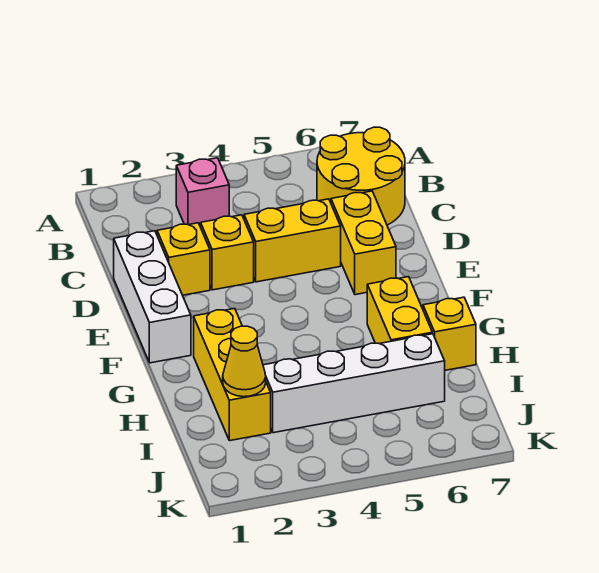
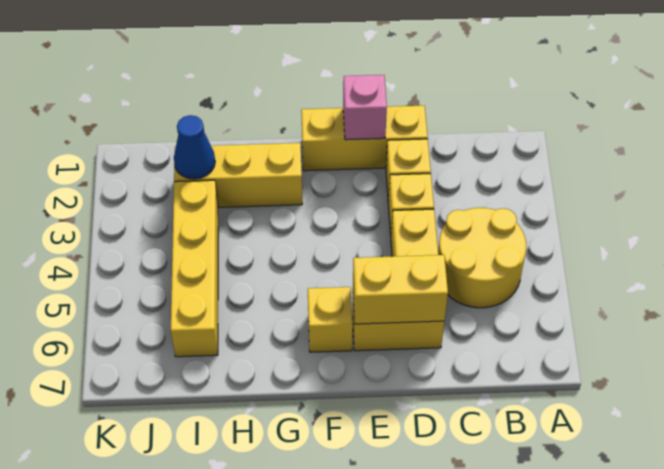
pink 1x1 brick [176,158,229,227] -> pink 1x1 brick moved to [343,75,387,140]
yellow 2x2 round brick [317,127,405,225] -> yellow 2x2 round brick moved to [438,208,526,308]
white 1x3 brick [114,231,191,363] -> yellow 1x3 brick [301,106,428,171]
yellow 1x2 brick [367,277,432,344] -> yellow 1x2 brick moved to [353,255,448,324]
yellow 1x1 brick [423,297,476,370] -> yellow 1x1 brick moved to [308,287,353,352]
yellow 1x1 cone [223,326,266,397] -> blue 1x1 cone [174,115,215,179]
white 1x4 brick [263,334,445,433] -> yellow 1x4 brick [171,180,218,357]

